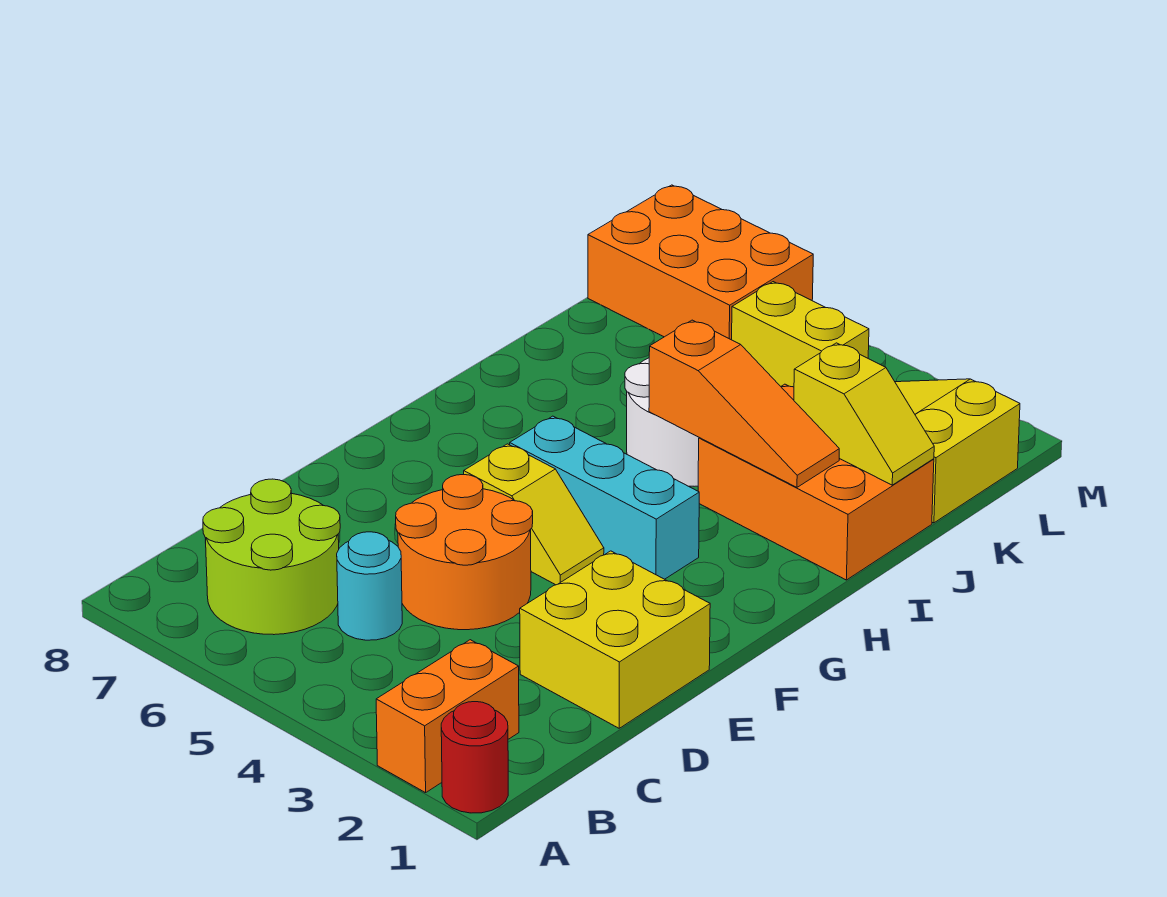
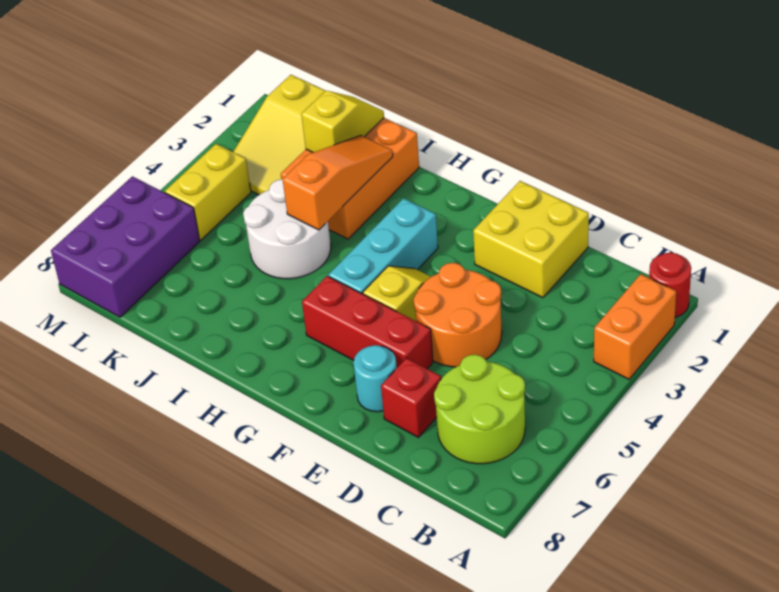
orange 1x2 brick [376,640,519,793] -> orange 1x2 brick turned to [594,274,676,379]
cyan 1x1 round brick [337,532,402,640] -> cyan 1x1 round brick moved to [353,345,397,412]
none -> red 1x1 brick [381,358,441,437]
none -> red 1x3 brick [302,276,433,369]
orange 2x3 brick [588,185,813,340] -> purple 2x3 brick [51,176,200,317]

